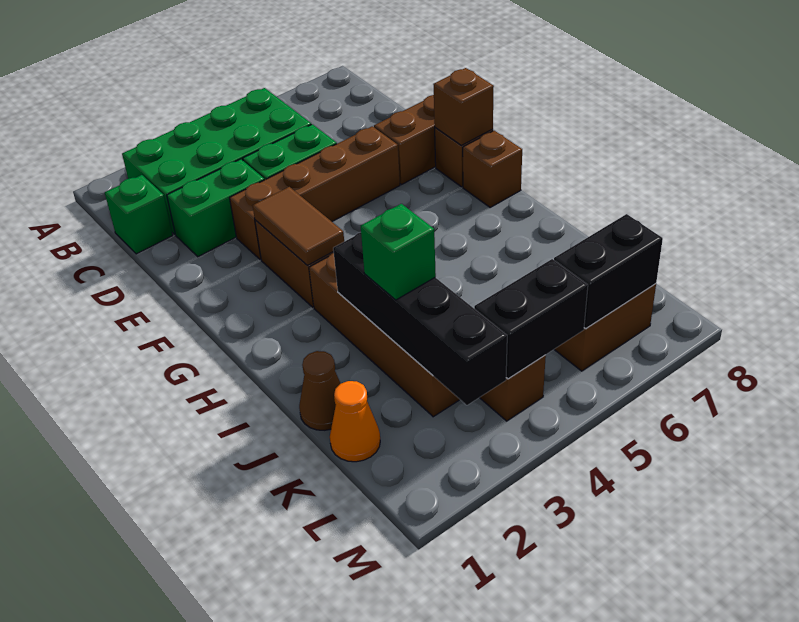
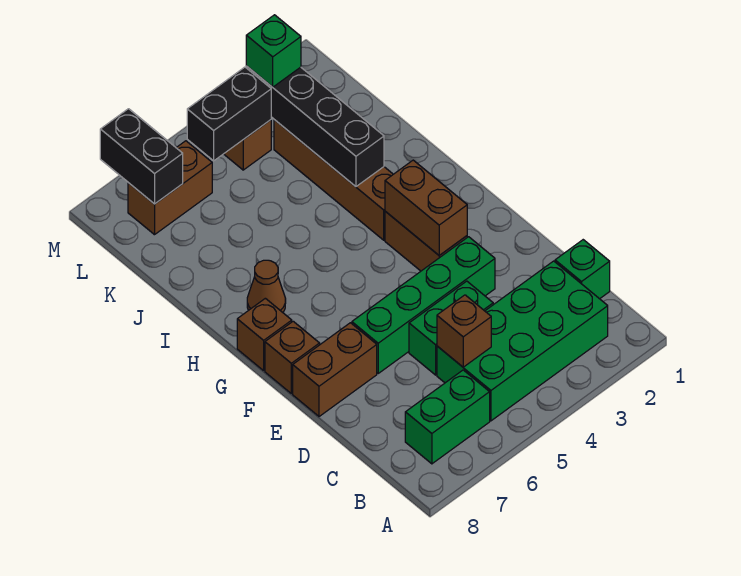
green 1x2 brick [167,159,264,257] -> green 1x2 brick moved to [405,370,490,464]
brown 1x4 brick [230,126,400,260] -> green 1x4 brick [352,237,495,373]
brown 1x2 tile [253,187,344,265] -> brown 1x2 brick [385,160,467,255]
brown 1x1 brick [433,68,494,145] -> brown 1x1 brick moved to [437,295,491,367]
brown 1x1 cone [299,351,341,430] -> brown 1x1 cone moved to [247,260,286,312]
green 1x1 brick [361,204,436,300] -> green 1x1 brick moved to [246,15,301,87]
orange 1x1 cone [330,381,380,462] -> none
black 1x2 brick [554,214,663,328] -> black 1x2 brick turned to [100,109,183,204]

